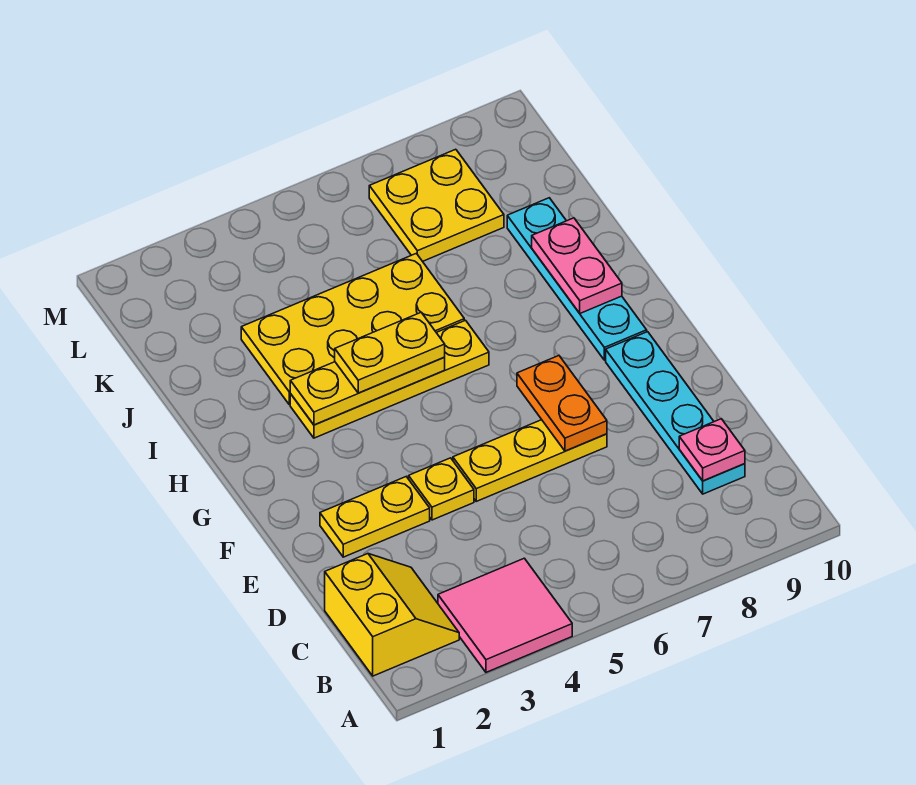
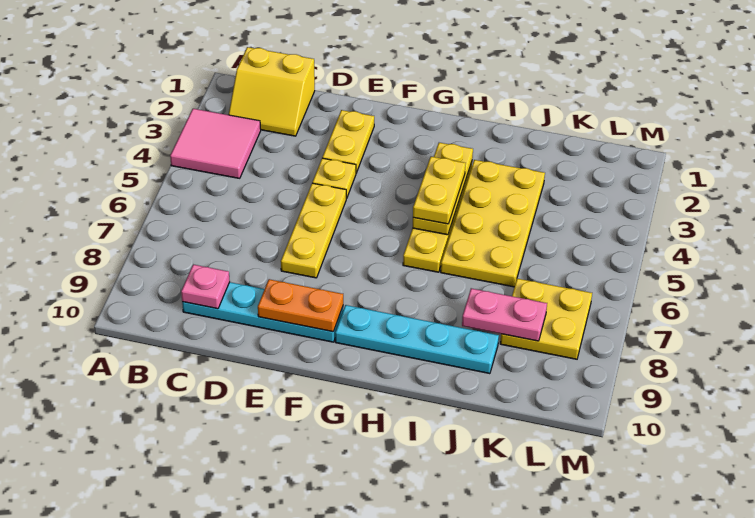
orange 1x2 plate [517,356,607,451] -> orange 1x2 plate moved to [258,279,343,332]
pink 1x2 plate [532,218,622,313] -> pink 1x2 plate moved to [462,288,547,341]

